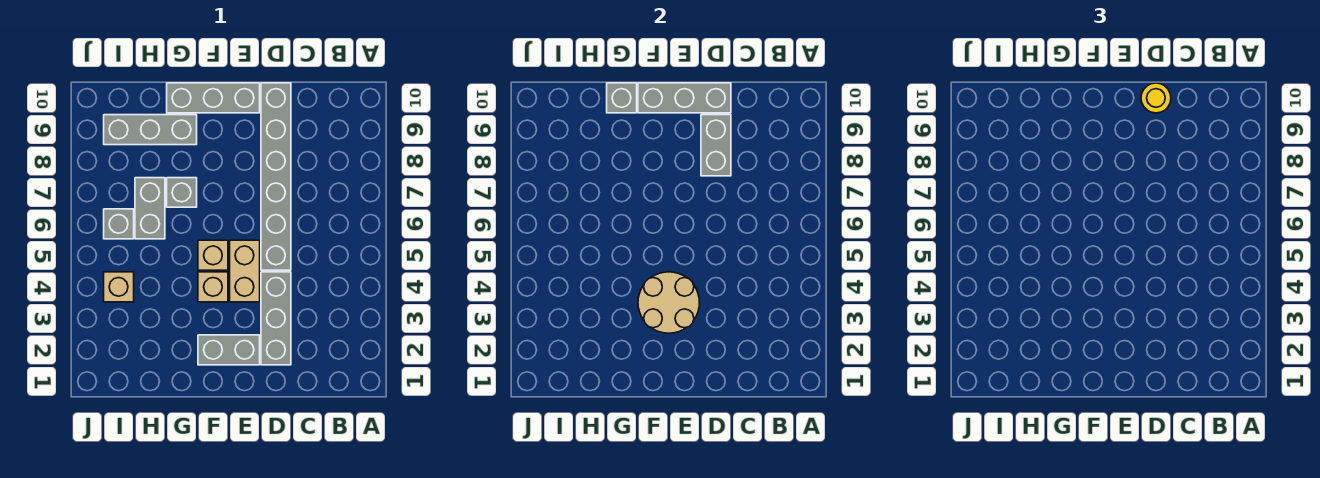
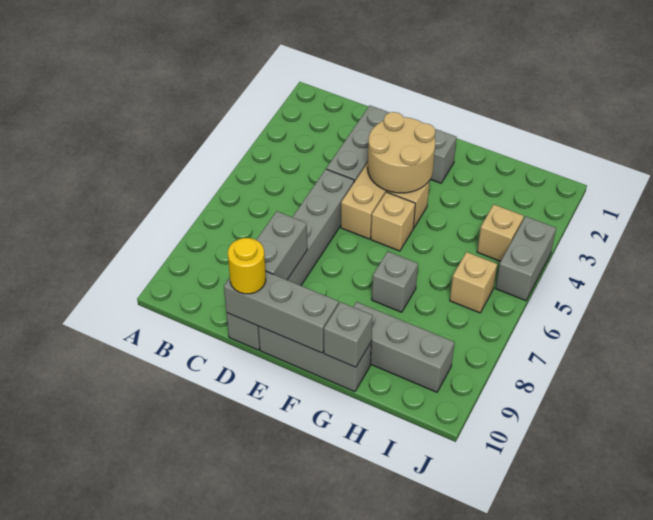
grey 1x2 brick [135,178,165,239] -> grey 1x2 brick moved to [496,217,556,301]
grey 1x1 brick [104,209,134,239] -> tan 1x1 brick [450,252,497,313]

